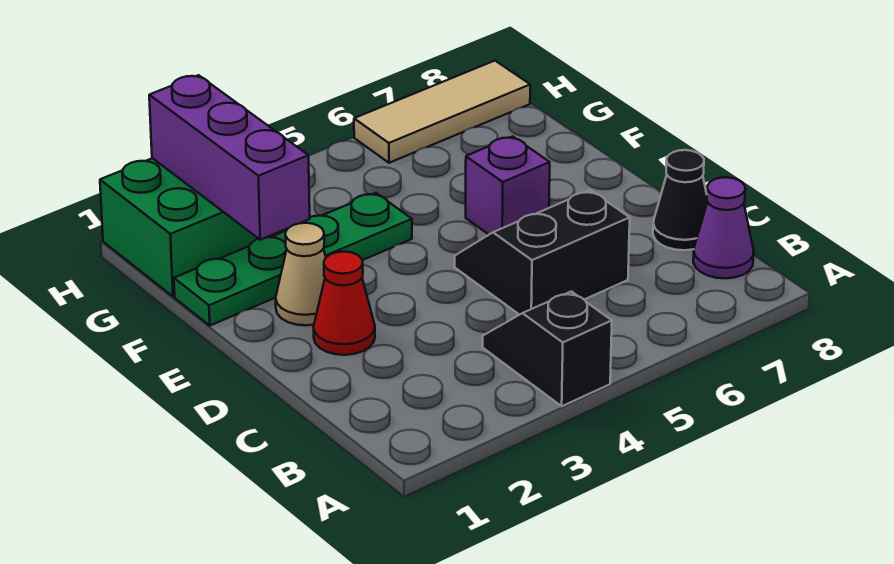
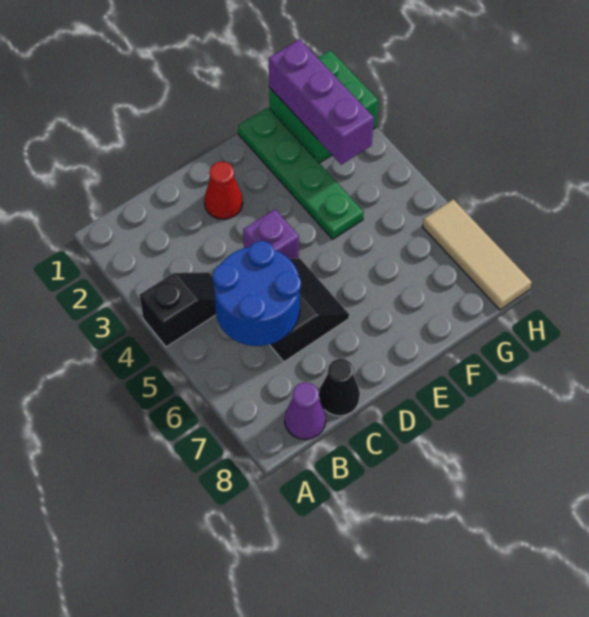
none -> blue 2x2 round brick [212,241,301,346]
tan 1x1 cone [276,223,326,325] -> none
purple 1x1 brick [466,136,550,234] -> purple 1x1 brick moved to [243,209,299,258]
purple 1x3 brick [149,75,310,240] -> purple 1x3 brick turned to [269,39,374,165]

